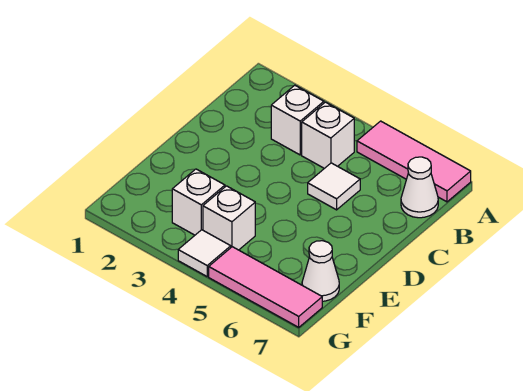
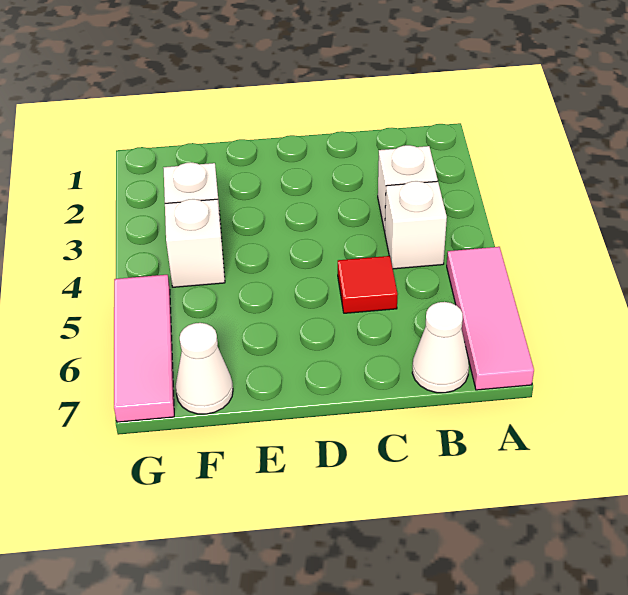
white 1x1 tile [308,163,360,210] -> red 1x1 tile [338,256,398,313]
white 1x1 tile [178,230,231,276] -> none

